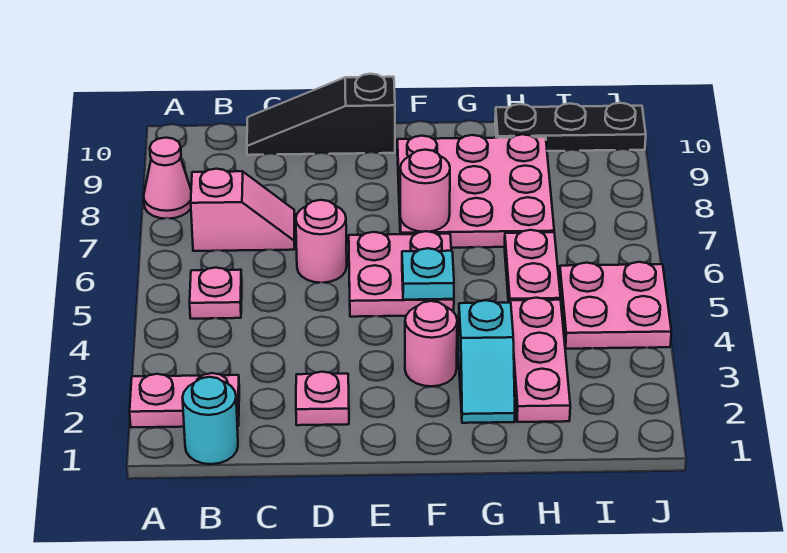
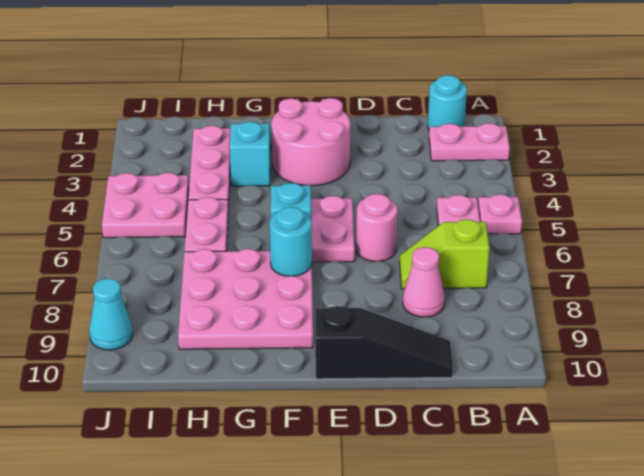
pink 1x1 cone [144,138,191,219] -> pink 1x1 cone moved to [403,247,445,317]
pink 1x2 slope [191,169,295,251] -> lime 1x2 slope [399,219,489,289]
pink 1x1 plate [296,372,349,425] -> pink 1x1 plate moved to [478,194,522,234]
pink 1x1 round brick [405,301,457,386] -> pink 2x2 round brick [271,98,350,186]
pink 1x1 round brick [400,150,450,232] -> cyan 1x1 round brick [270,207,312,276]
black 1x3 plate [495,103,646,151] -> none
none -> cyan 1x1 cone [89,278,133,350]

